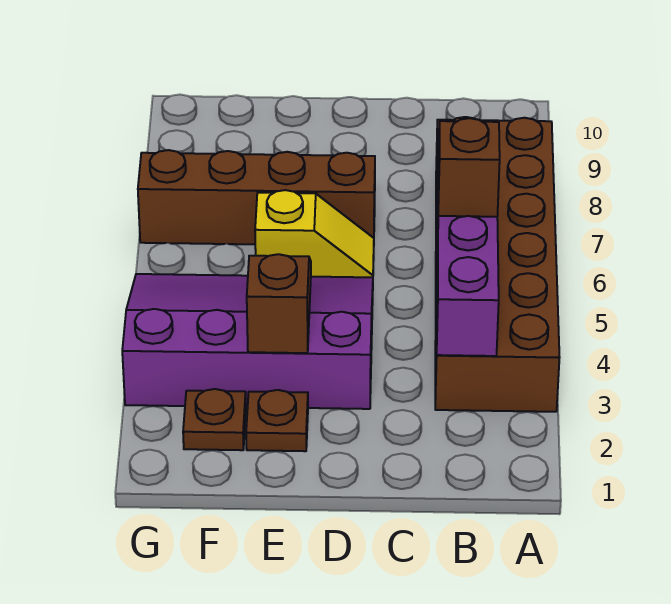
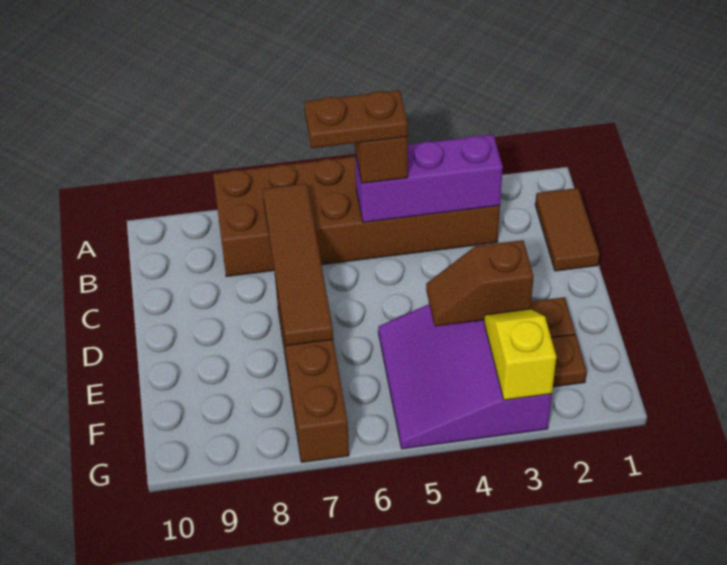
none -> brown 1x2 tile [535,188,600,271]
none -> brown 1x2 plate [304,90,408,148]
none -> brown 1x4 tile [263,183,333,346]
purple 3x4 slope [122,274,373,409] -> purple 3x3 slope [378,304,552,449]
yellow 1x2 slope [255,190,374,277] -> yellow 1x2 slope moved to [484,309,556,400]

